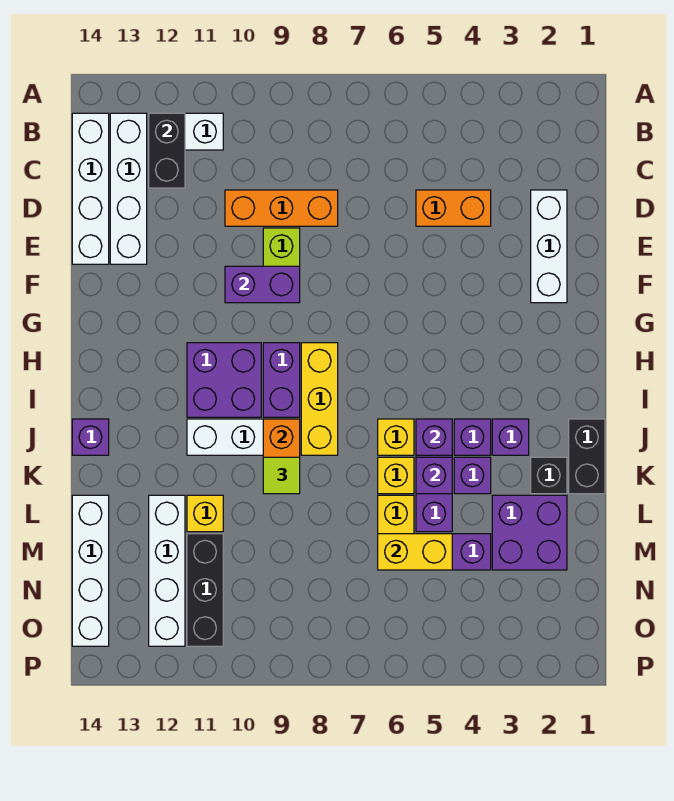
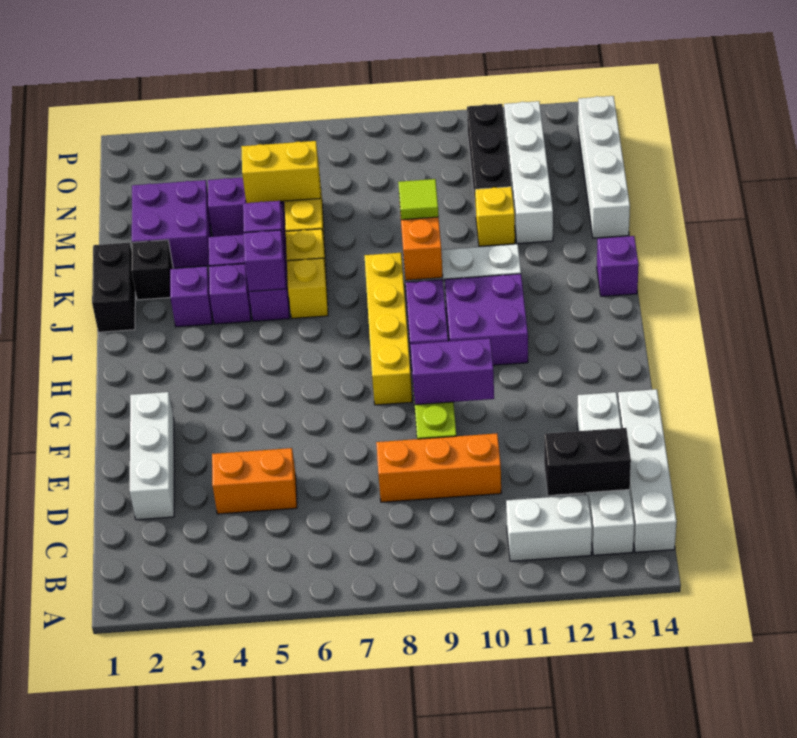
black 1x2 brick [149,113,185,188] -> black 1x2 brick turned to [544,428,631,495]
yellow 1x3 brick [301,343,338,455] -> yellow 1x4 brick [364,253,412,405]

